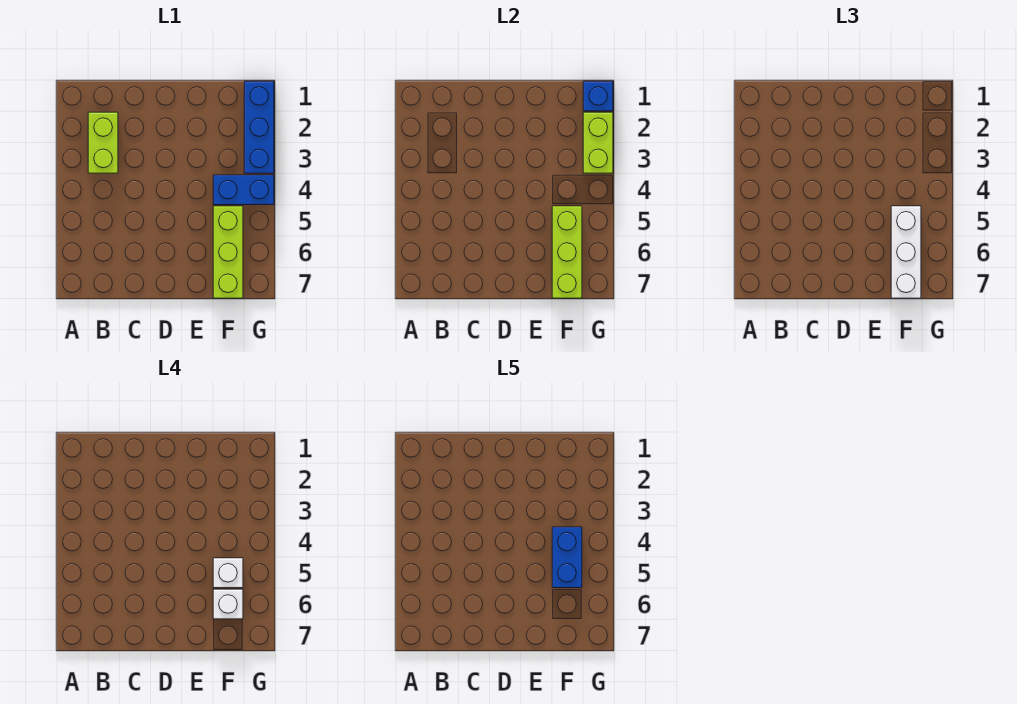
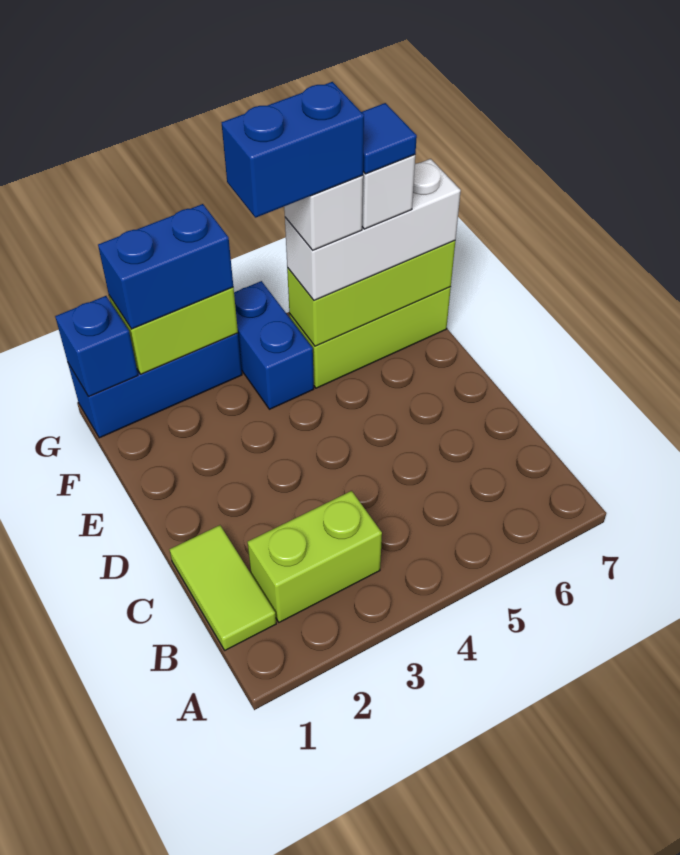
none -> lime 1x2 tile [170,525,276,650]
none -> blue 1x1 tile [362,103,417,174]
none -> blue 1x2 brick [98,204,233,329]

